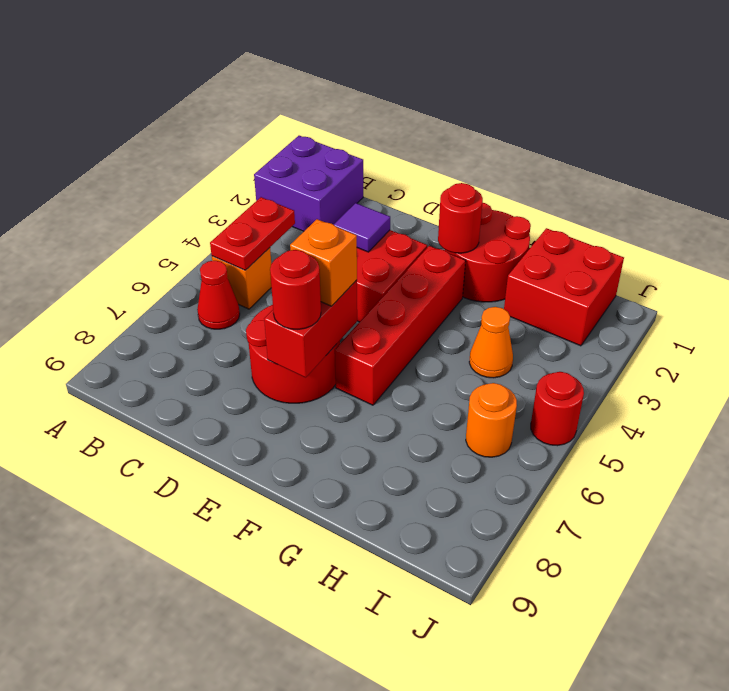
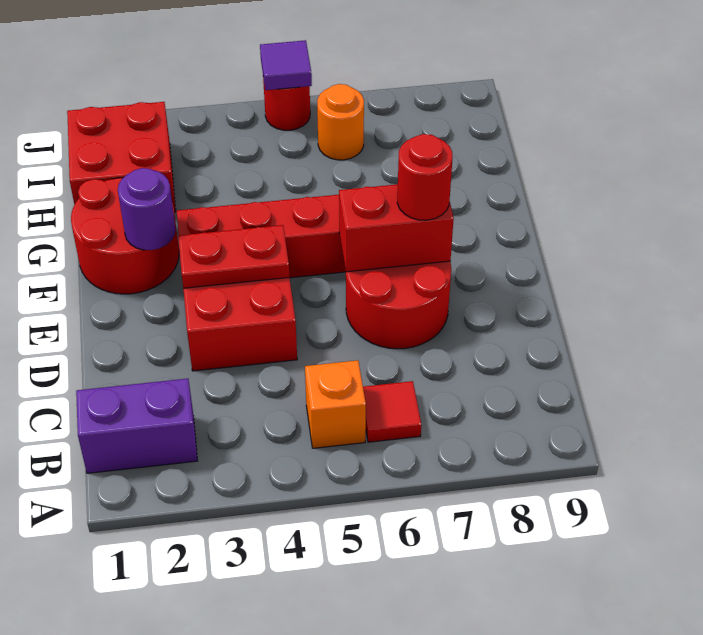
purple 2x2 brick [254,136,363,231] -> purple 1x2 brick [76,379,197,473]
red 1x2 plate [210,197,295,270] -> red 1x2 plate moved to [178,225,290,288]
red 1x1 cone [197,261,240,329] -> red 1x1 tile [363,381,421,442]
purple 1x1 tile [334,203,390,252] -> purple 1x1 tile moved to [260,40,312,90]
orange 1x1 brick [290,219,357,306] -> none
red 1x1 round brick [438,183,483,253] -> purple 1x1 round brick [118,168,176,250]
orange 1x1 cone [469,307,513,378] -> none

